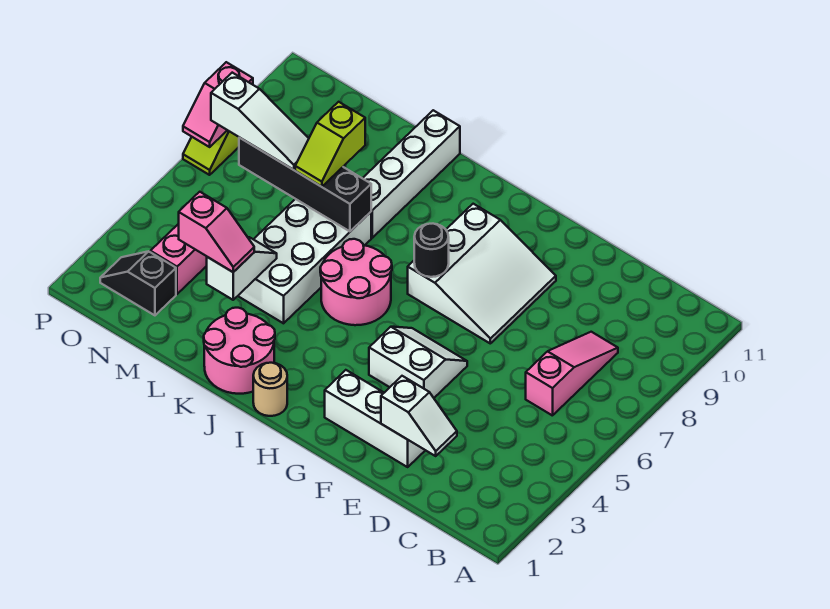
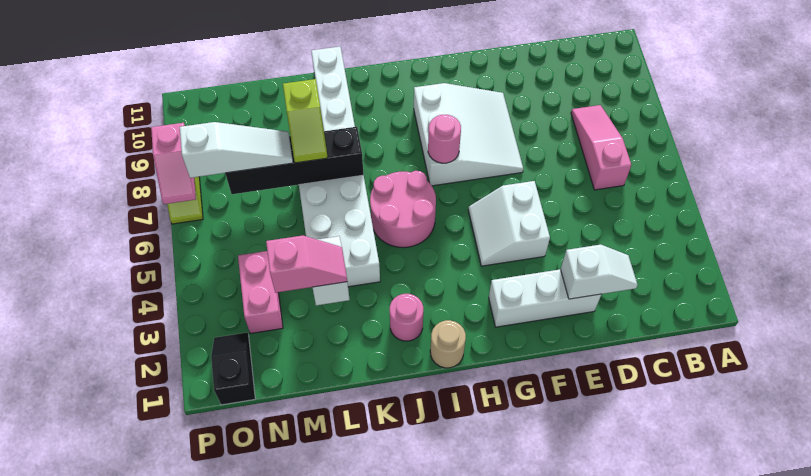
white 2x2 slope [369,327,467,398] -> white 2x2 slope turned to [468,181,550,266]
black 1x1 round brick [414,224,449,277] -> pink 1x1 round brick [428,115,461,163]
pink 2x2 round brick [204,308,275,394] -> pink 1x1 round brick [390,294,423,341]
black 1x2 slope [100,251,176,315] -> black 1x2 slope turned to [211,333,255,405]

